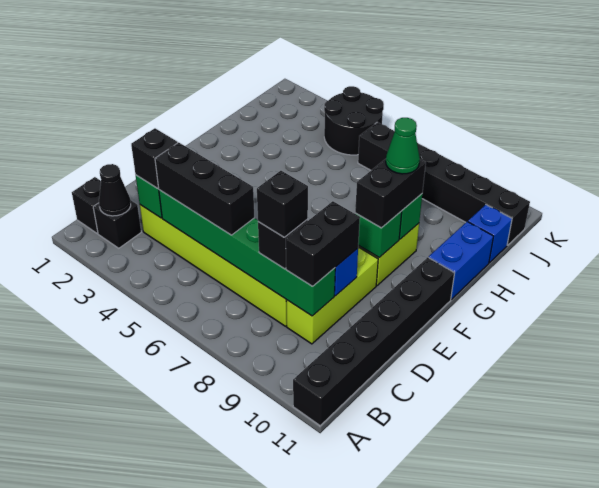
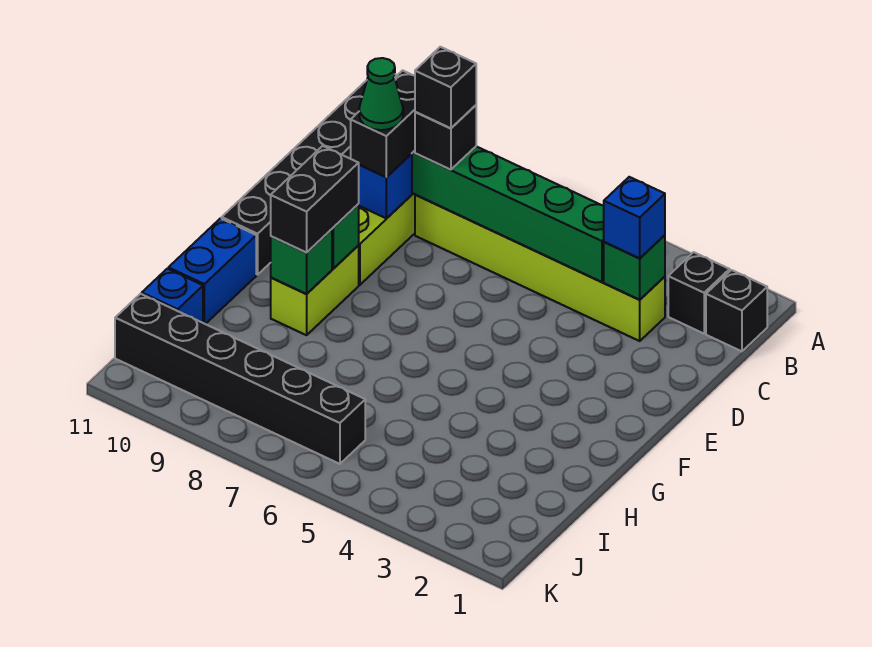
black 1x1 cone [99,164,131,216] -> none
black 1x1 brick [131,128,178,188] -> blue 1x1 brick [604,177,665,258]
black 1x3 brick [155,142,255,235] -> none
green 1x1 cone [386,118,420,174] -> green 1x1 cone moved to [359,58,403,130]
black 2x2 round brick [324,86,384,155] -> none

